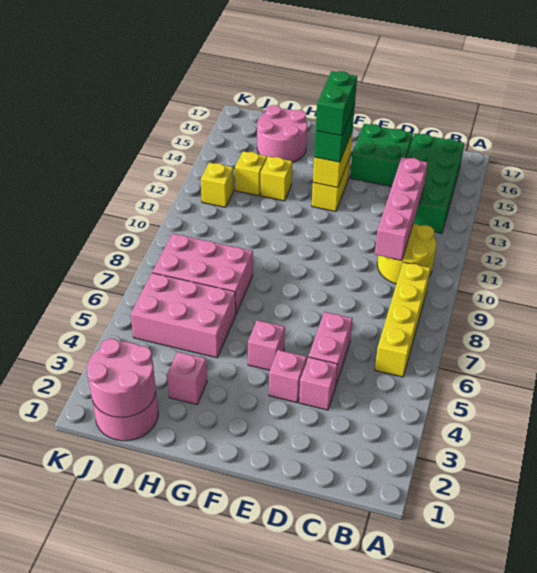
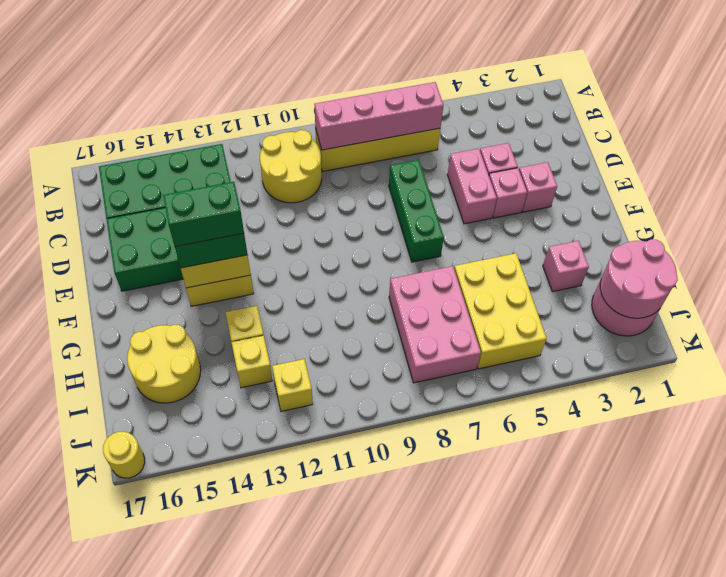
pink 1x4 brick [375,157,428,261] -> pink 1x4 brick moved to [315,82,444,150]
pink 1x2 brick [309,312,353,384] -> pink 1x2 brick turned to [447,149,497,224]
none -> green 1x3 brick [389,160,444,262]
pink 1x1 brick [248,320,285,370] -> pink 1x1 brick moved to [519,162,557,212]
pink 2x3 brick [131,273,236,358] -> yellow 2x3 brick [454,253,547,369]
pink 2x2 round brick [257,105,307,162] -> yellow 2x2 round brick [127,325,201,403]
none -> yellow 1x1 round brick [103,431,145,478]

